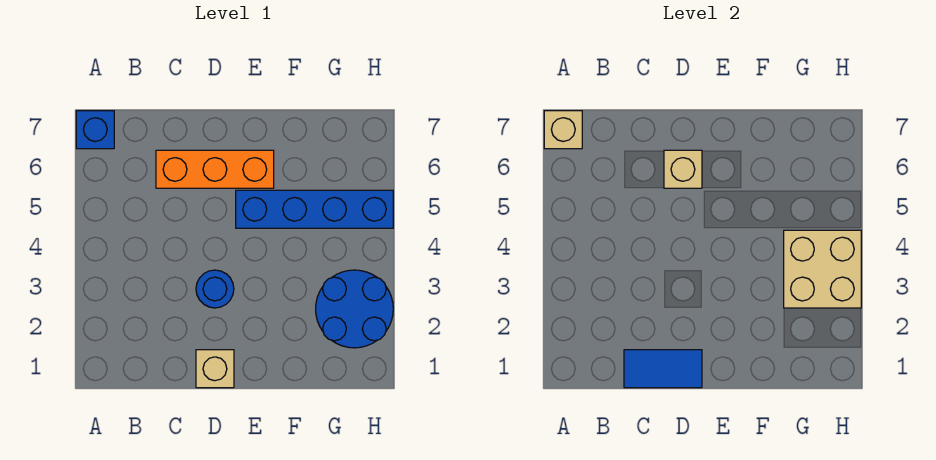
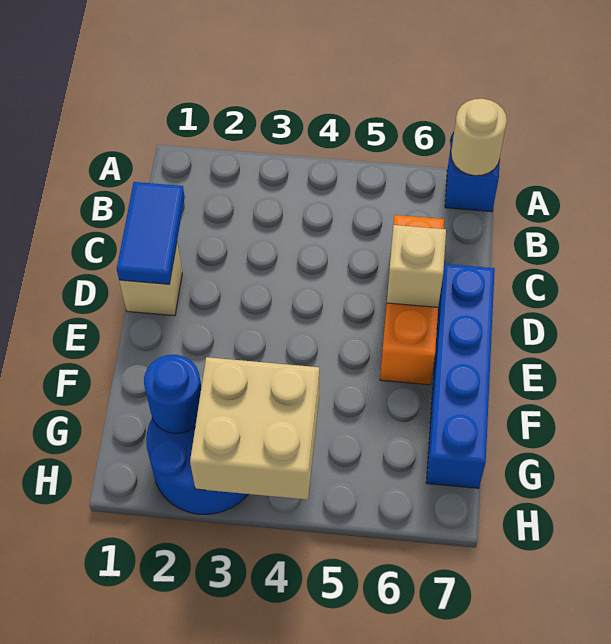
tan 1x1 brick [544,111,582,149] -> tan 1x1 round brick [451,99,507,176]
blue 1x1 round brick [196,270,234,308] -> blue 1x1 round brick moved to [144,355,201,433]
blue 1x4 brick [236,190,393,228] -> blue 1x4 brick moved to [426,264,495,488]

